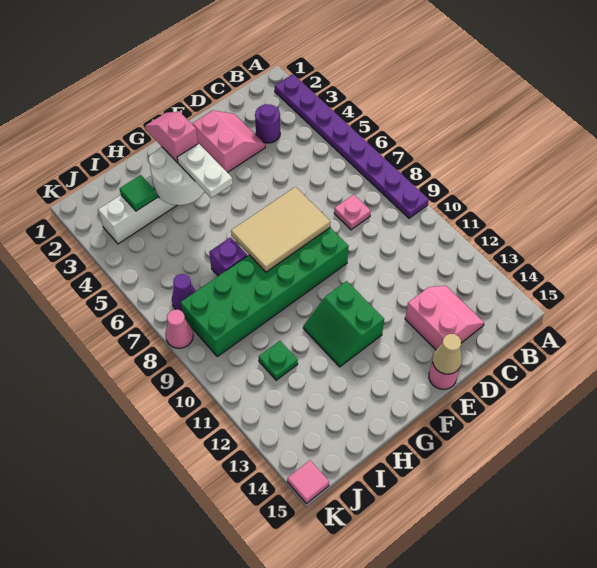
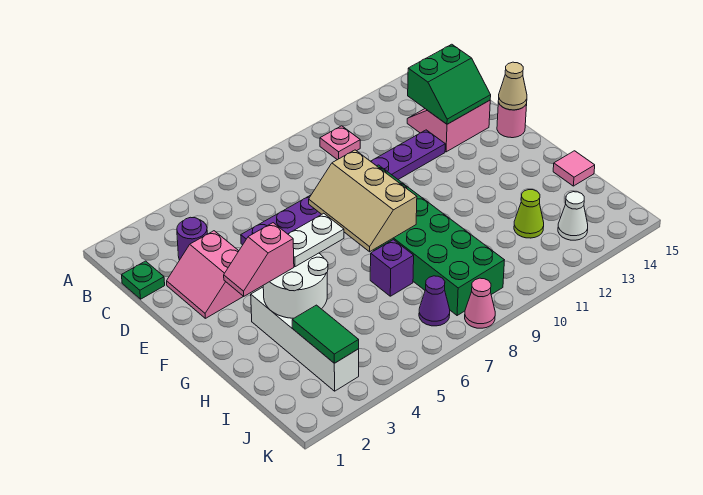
purple 1x8 plate [275,74,429,218] -> purple 1x8 plate moved to [241,130,445,245]
pink 1x1 plate [334,195,371,230] -> pink 1x1 plate moved to [320,126,360,160]
pink 2x2 slope [193,110,265,173] -> pink 2x2 slope turned to [167,231,244,318]
tan 2x3 tile [231,187,330,272] -> tan 2x3 slope [309,150,417,252]
green 2x2 slope [303,281,384,367] -> green 2x2 slope moved to [408,44,491,124]
green 1x1 tile [119,175,157,211] -> green 1x2 tile [292,305,359,363]
green 1x1 plate [259,341,298,380] -> green 1x1 plate moved to [122,261,165,299]
none -> lime 1x1 cone [514,190,544,238]
none -> white 1x1 cone [558,192,588,240]
pink 1x1 tile [287,460,329,504] -> pink 1x1 tile moved to [553,151,595,186]

